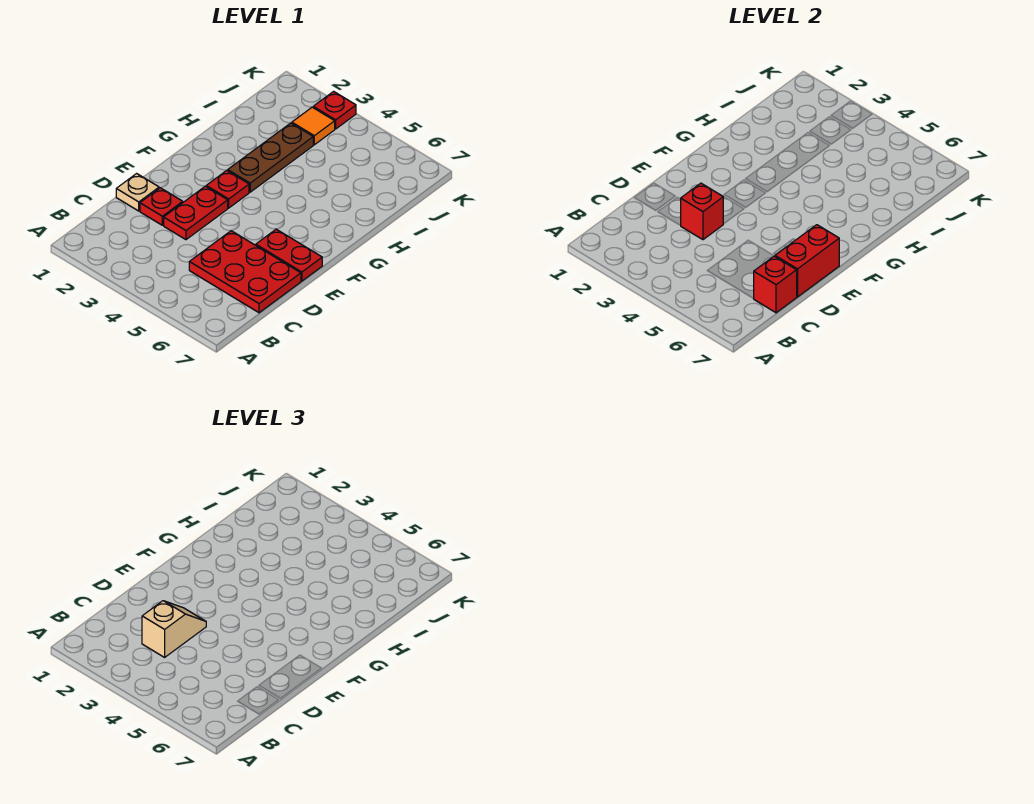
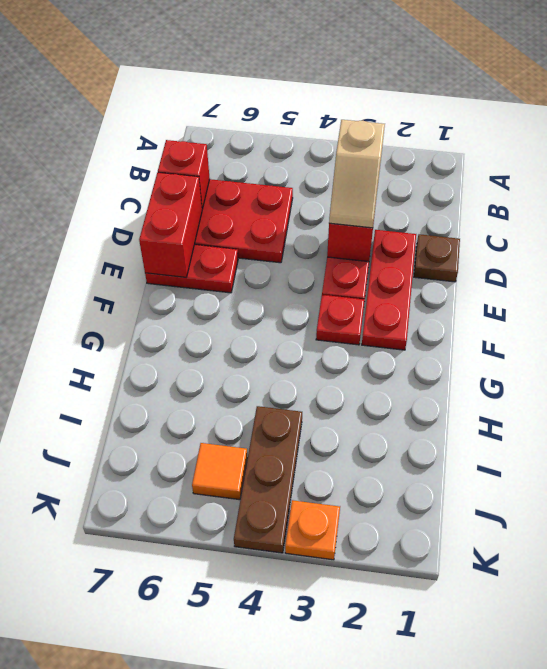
tan 1x1 plate [116,174,159,211] -> brown 1x1 plate [414,234,460,282]
red 1x1 plate [140,188,183,225] -> red 1x3 plate [362,230,416,350]
brown 1x3 plate [228,123,313,192] -> brown 1x3 plate moved to [234,406,302,553]
orange 1x1 tile [292,107,335,145] -> orange 1x1 tile moved to [192,443,247,500]
red 1x1 plate [313,91,356,129] -> orange 1x1 plate [285,500,340,560]

